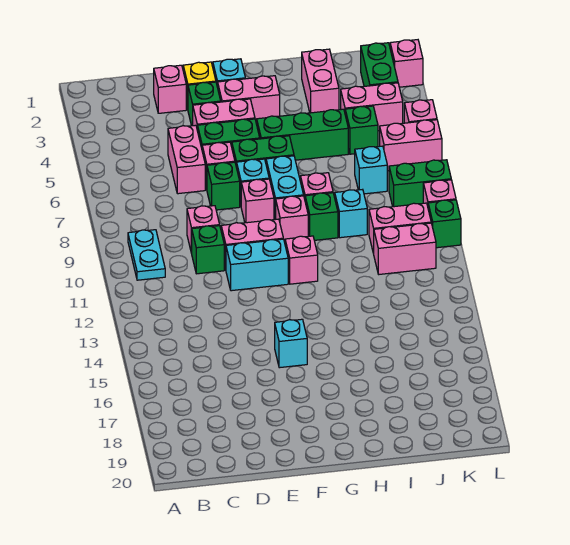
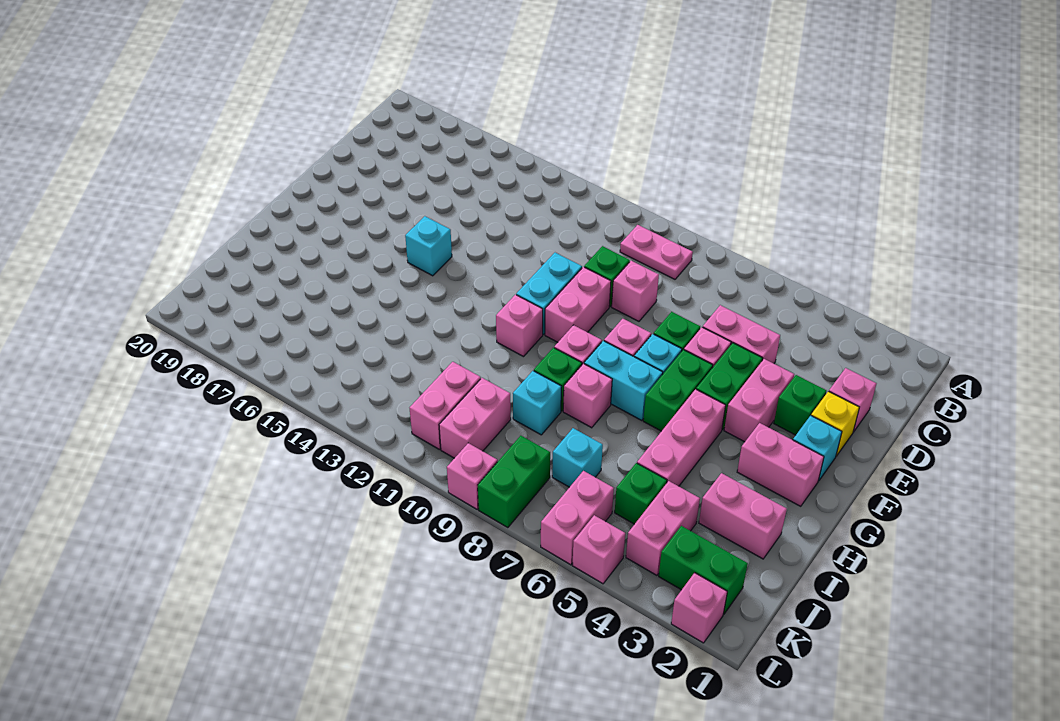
cyan 1x2 plate [128,230,165,280] -> pink 1x2 plate [620,225,693,279]
pink 1x2 brick [218,76,280,123] -> pink 1x2 brick turned to [737,423,824,506]
green 1x3 brick [256,109,348,160] -> pink 1x3 brick [637,389,726,486]
green 1x1 brick [428,200,461,248] -> none

